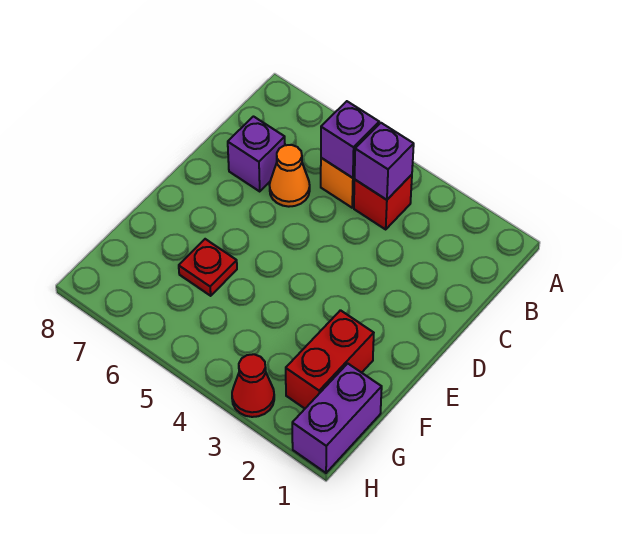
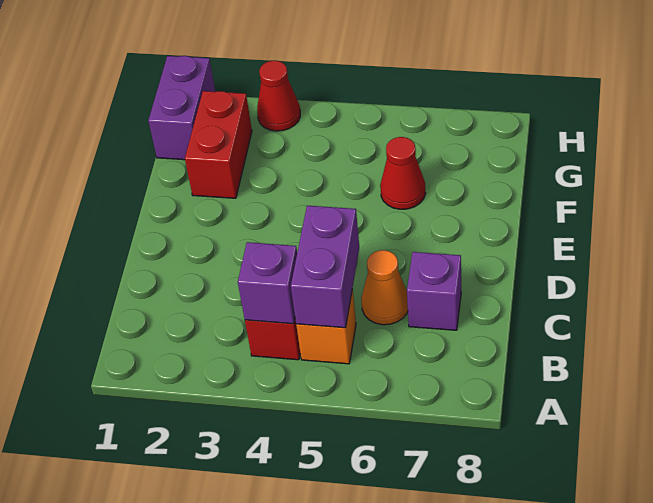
purple 1x1 brick [321,101,379,178] -> purple 1x2 brick [291,206,359,328]
red 1x1 plate [179,239,237,296] -> red 1x1 cone [380,137,426,209]

